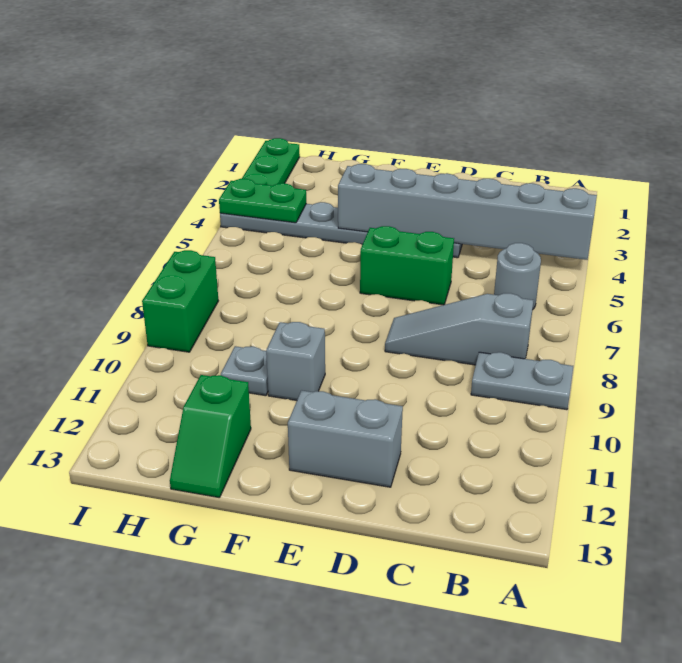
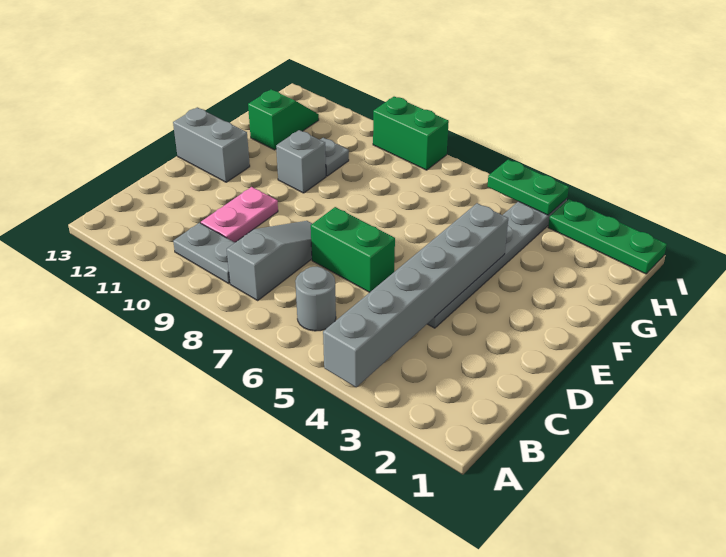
grey 1x2 plate [471,352,573,410] -> grey 1x2 plate turned to [173,223,234,283]
none -> pink 1x2 plate [201,187,278,243]
green 1x2 brick [360,226,454,305] -> green 1x2 brick turned to [311,207,395,292]
grey 1x2 brick [288,390,403,487] -> grey 1x2 brick turned to [173,107,250,182]
green 1x2 slope [170,375,251,498] -> green 1x2 slope turned to [248,90,319,150]
green 1x2 plate [219,179,306,223] -> green 1x2 plate turned to [487,159,569,215]

